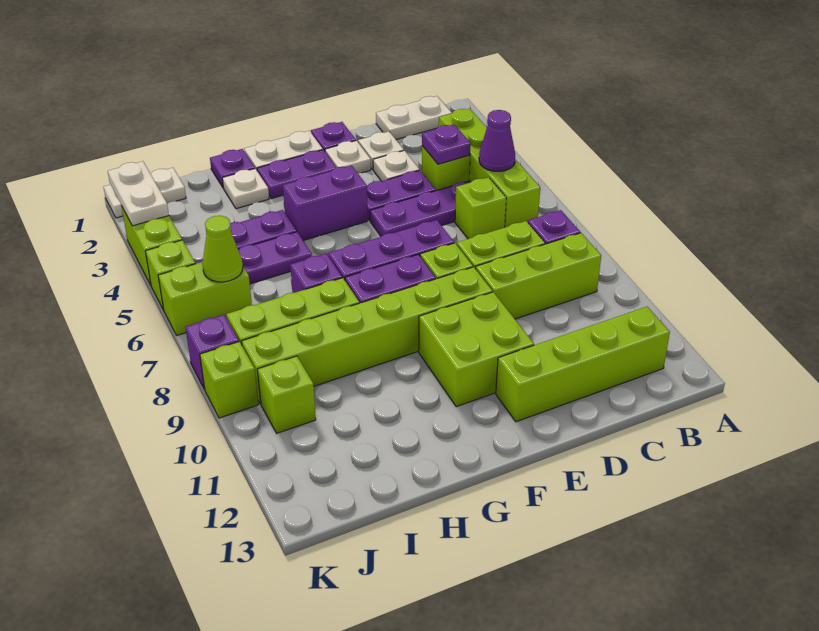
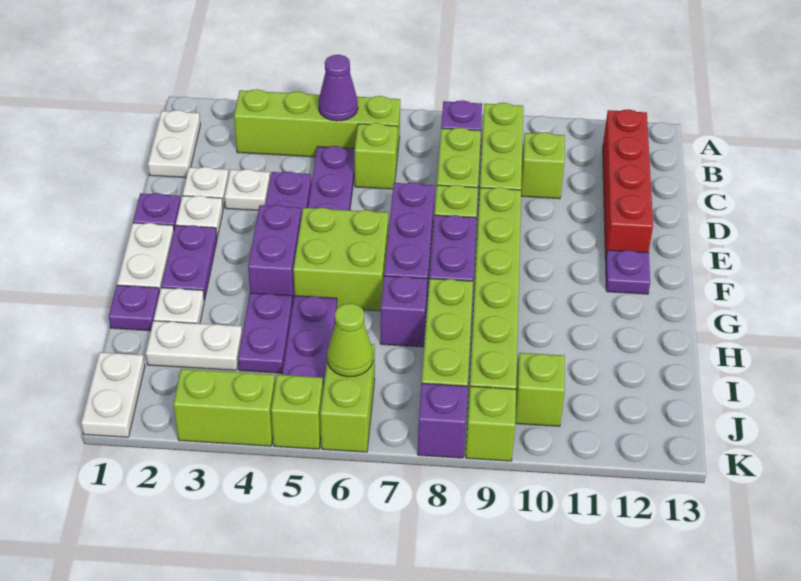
lime 1x4 brick [496,307,670,422] -> red 1x4 brick [603,109,653,260]
lime 1x1 brick [422,146,470,191] -> lime 1x1 brick moved to [521,132,565,199]
purple 1x1 plate [422,124,471,164] -> purple 1x1 plate moved to [606,250,650,294]
lime 2x2 brick [419,292,534,407] -> lime 2x2 brick moved to [293,208,388,311]
white 1x2 plate [108,161,169,226] -> white 1x2 plate moved to [146,321,242,370]

